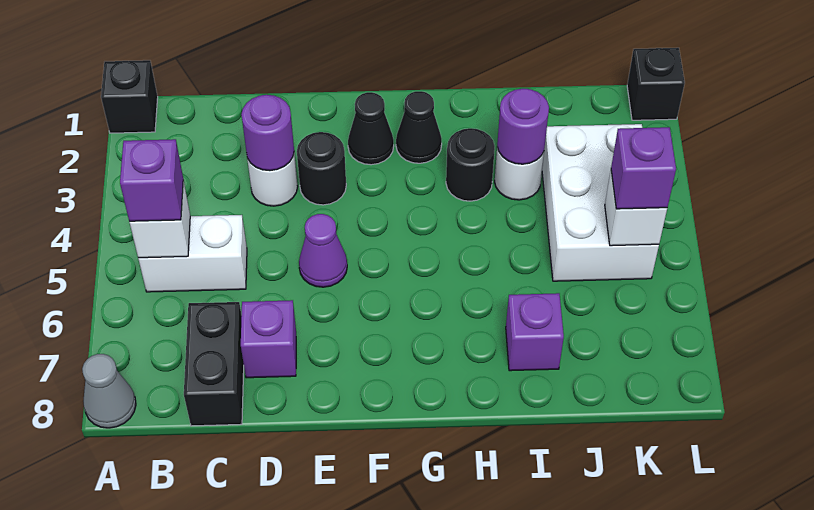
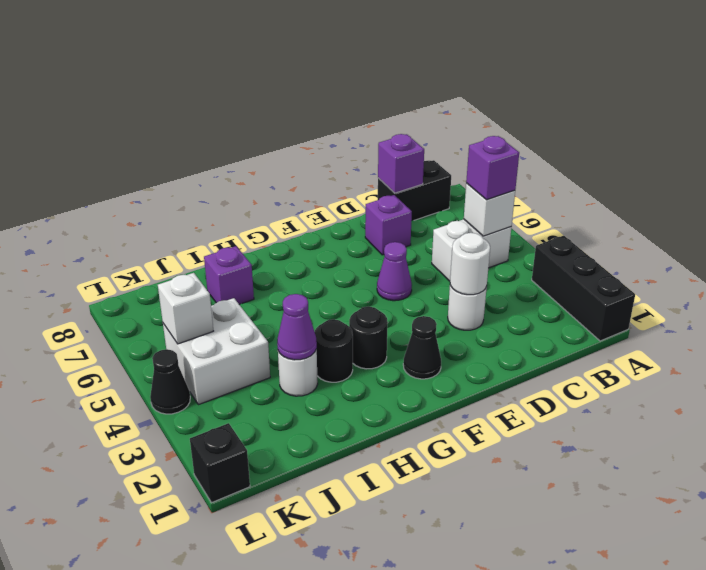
black 1x1 brick [101,60,158,133] -> black 1x3 brick [532,236,635,341]
grey 1x1 cone [82,354,136,428] -> none
black 1x2 brick [184,302,244,426] -> black 1x2 brick turned to [378,160,451,221]
purple 1x1 round brick [241,95,294,171] -> white 1x1 round brick [450,233,490,295]
black 1x1 round brick [297,132,346,205] -> black 1x1 round brick moved to [349,307,388,369]
black 1x1 cone [396,91,442,163] -> black 1x1 cone moved to [150,349,190,414]
purple 1x1 round brick [497,89,549,164] -> purple 1x1 cone [277,294,317,360]
white 2x3 brick [542,124,659,281] -> white 2x2 brick [163,298,270,405]
purple 1x1 brick [611,127,676,209] -> purple 1x1 brick moved to [378,134,424,193]

